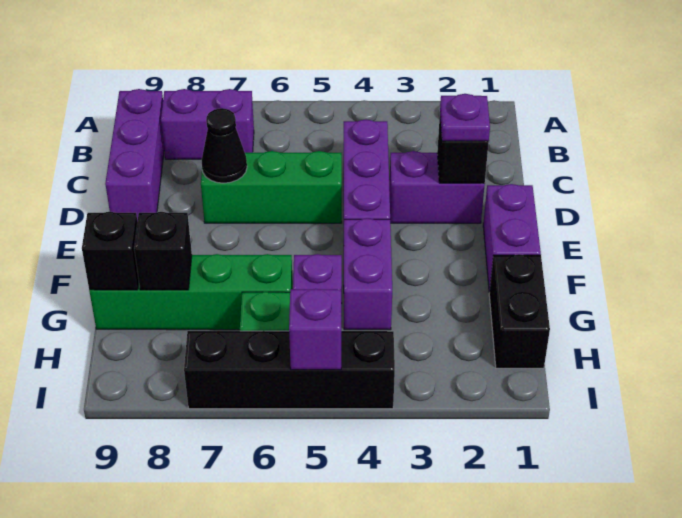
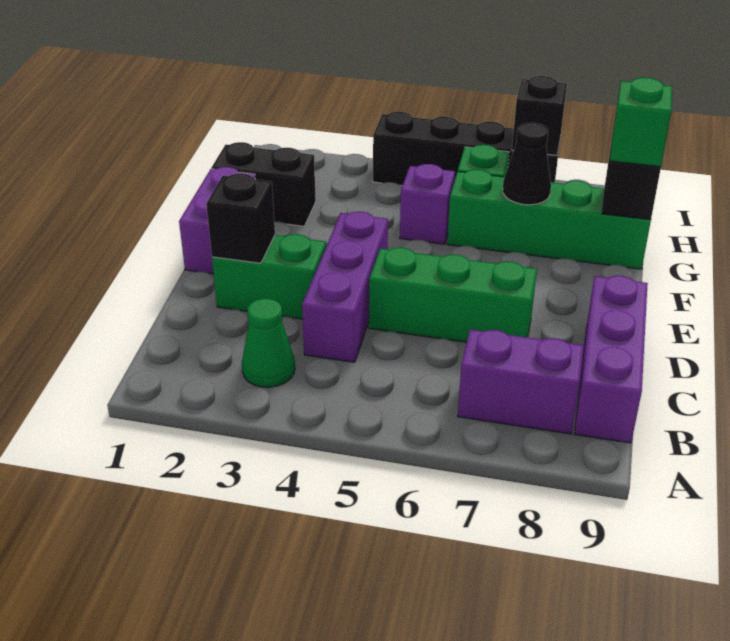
none -> green 1x1 cone [242,299,295,387]
purple 1x2 brick [389,151,485,223] -> green 1x2 brick [212,234,326,319]
purple 1x1 plate [440,94,490,141] -> none
black 1x1 cone [202,108,247,183] -> black 1x1 cone moved to [503,123,551,205]
purple 1x2 brick [344,218,392,330] -> none
black 1x2 brick [489,254,550,368] -> black 1x2 brick turned to [212,142,316,226]
black 1x1 brick [134,212,192,290] -> black 1x1 brick moved to [512,76,567,155]
none -> green 1x1 brick [610,78,672,167]
purple 1x1 brick [289,289,341,370] -> none

